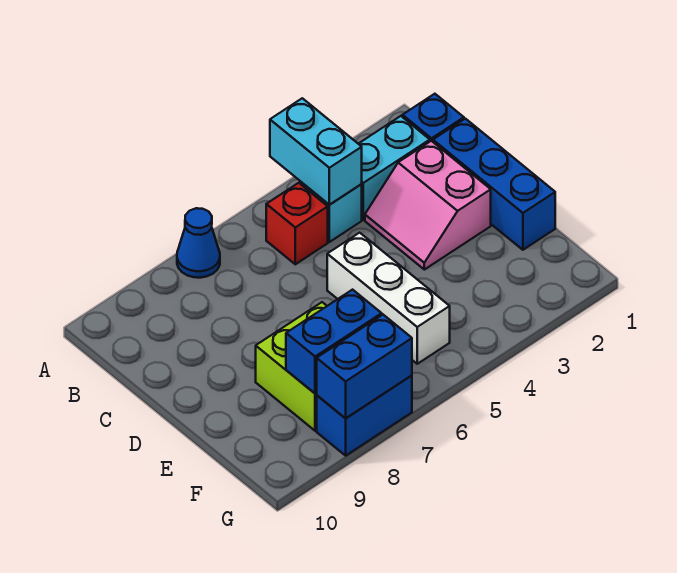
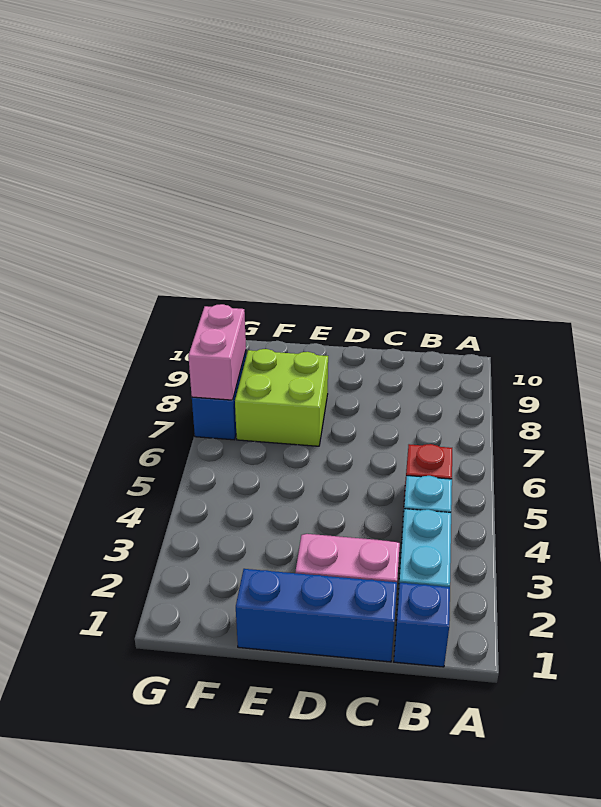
cyan 1x2 brick [270,98,362,205] -> none
blue 1x1 cone [177,208,220,278] -> none
white 1x3 brick [327,233,450,364] -> none
blue 1x2 brick [286,290,382,394] -> none
blue 1x2 brick [317,315,412,418] -> pink 1x2 brick [188,304,246,400]

